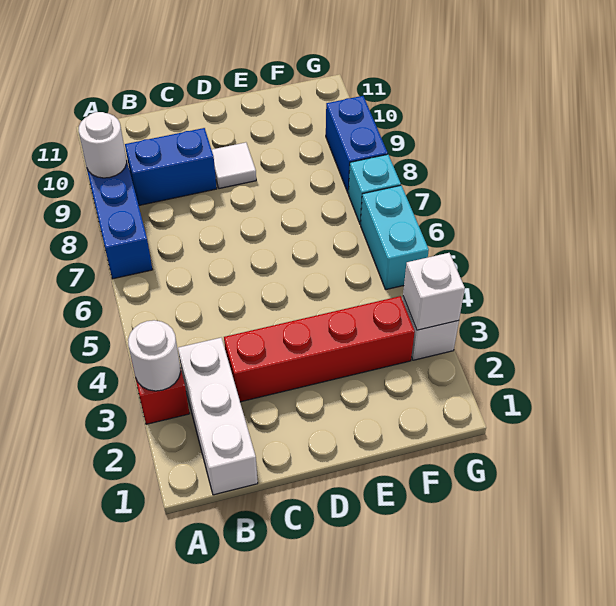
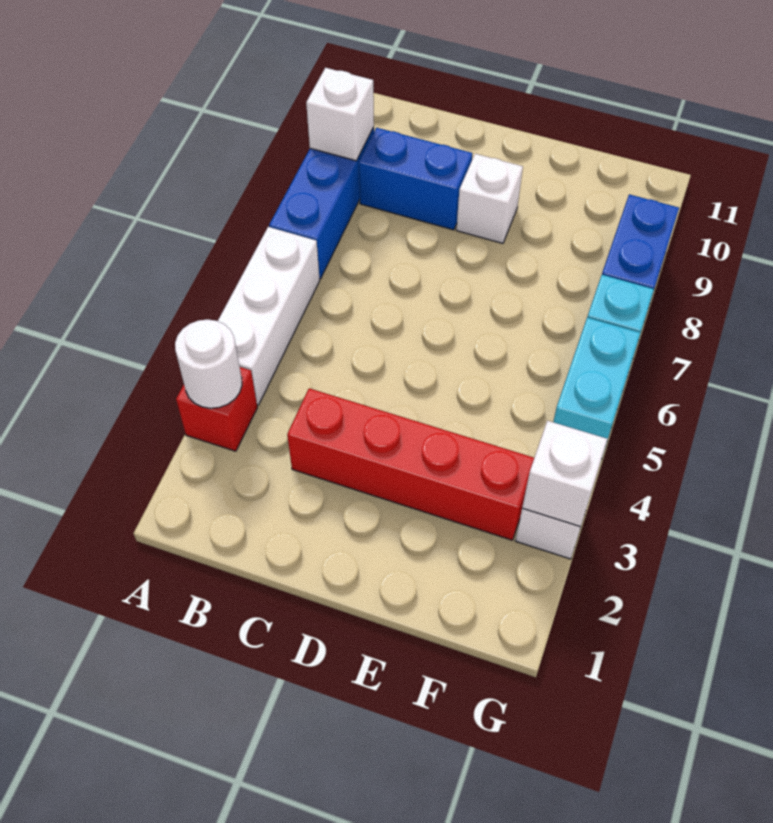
white 1x1 round brick [79,112,127,178] -> white 1x1 brick [306,68,374,161]
white 1x3 brick [178,338,258,495] -> white 1x3 brick moved to [218,227,320,405]
white 1x1 tile [212,142,256,189] -> white 1x1 brick [456,154,523,243]

